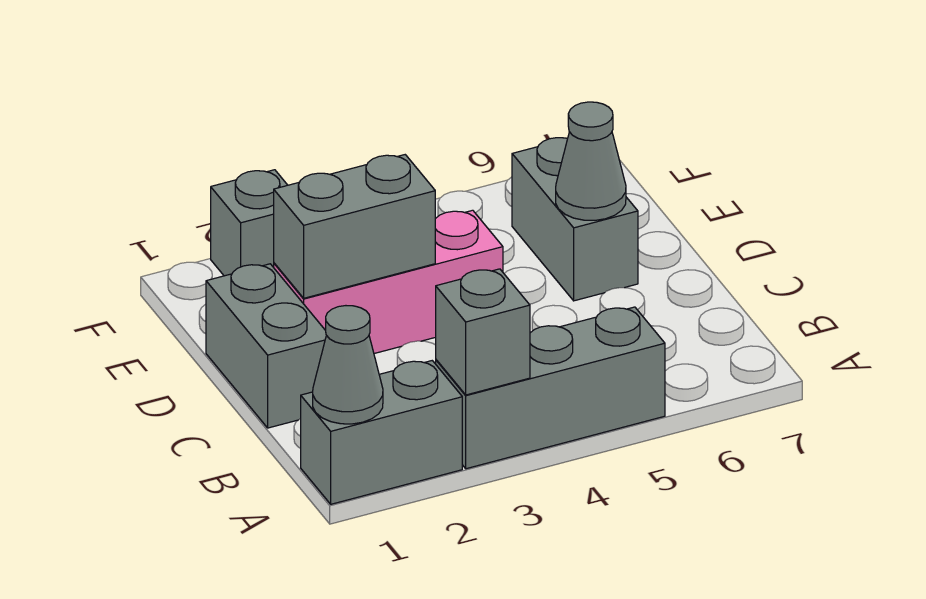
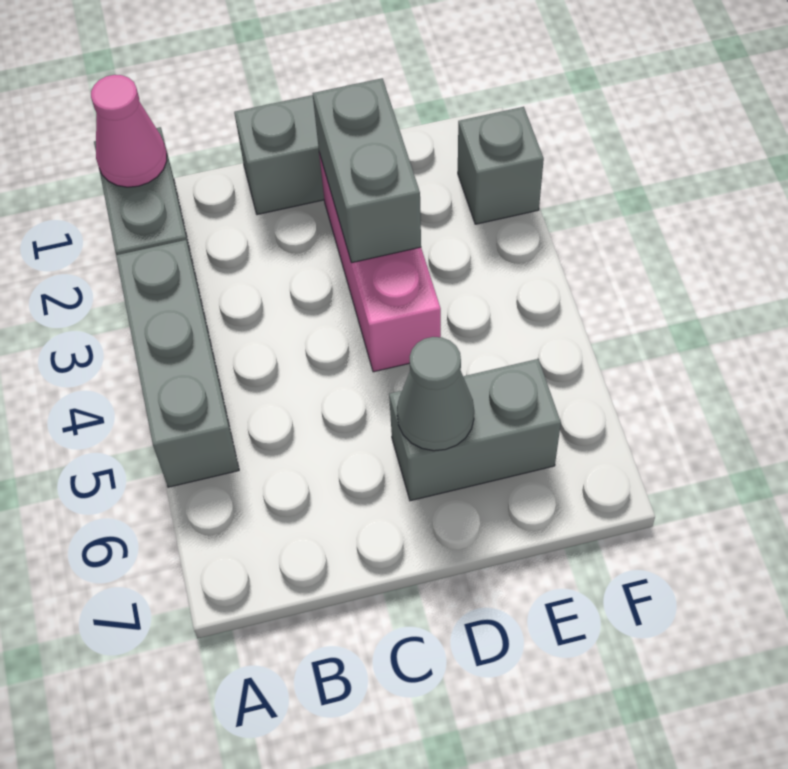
grey 1x1 cone [313,306,383,424] -> pink 1x1 cone [91,75,167,187]
grey 1x1 brick [436,269,530,395] -> none

